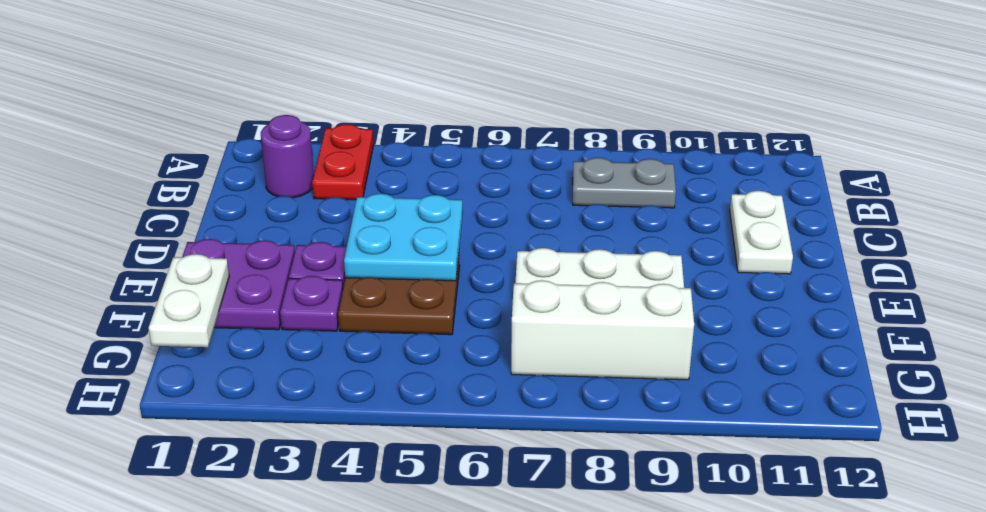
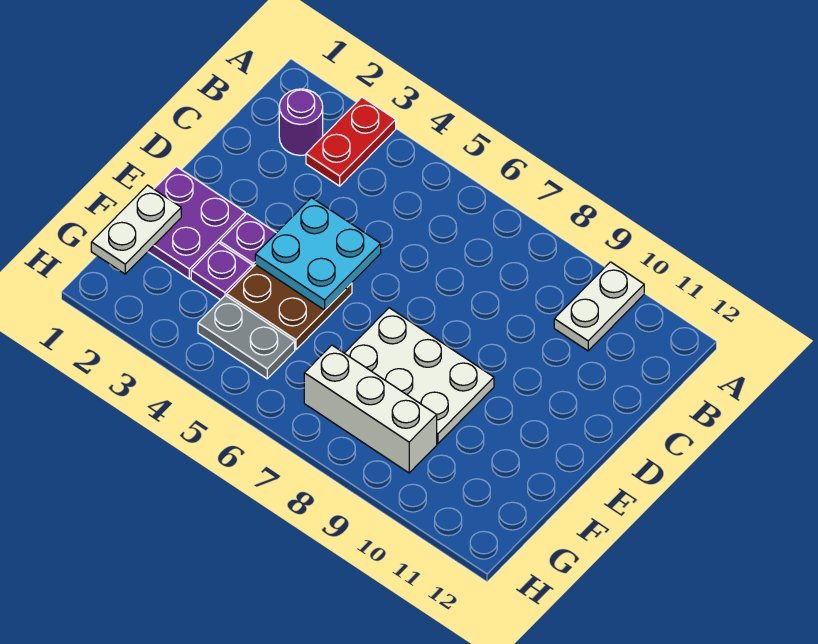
grey 1x2 plate [573,158,676,208] -> grey 1x2 plate moved to [198,295,295,379]
white 1x2 plate [730,191,793,274] -> white 1x2 plate moved to [554,262,644,351]

